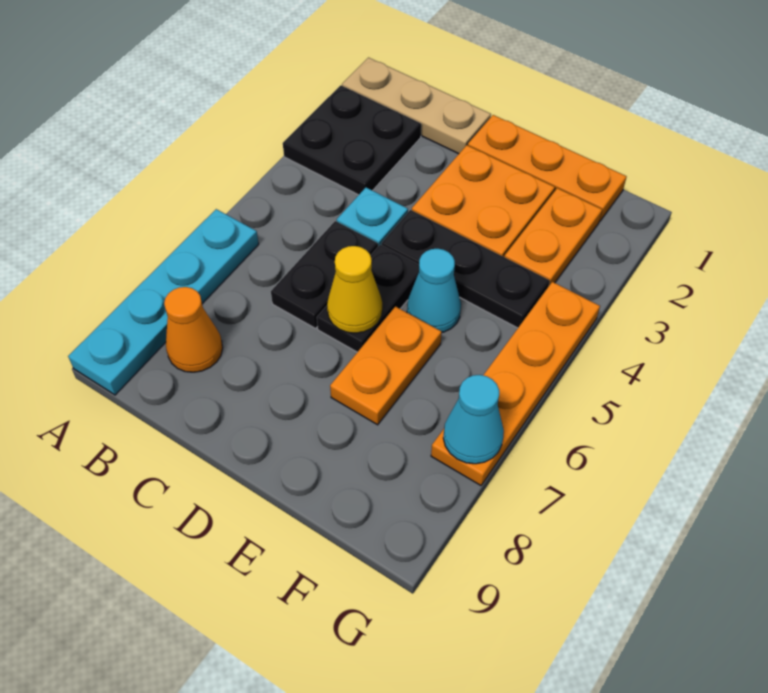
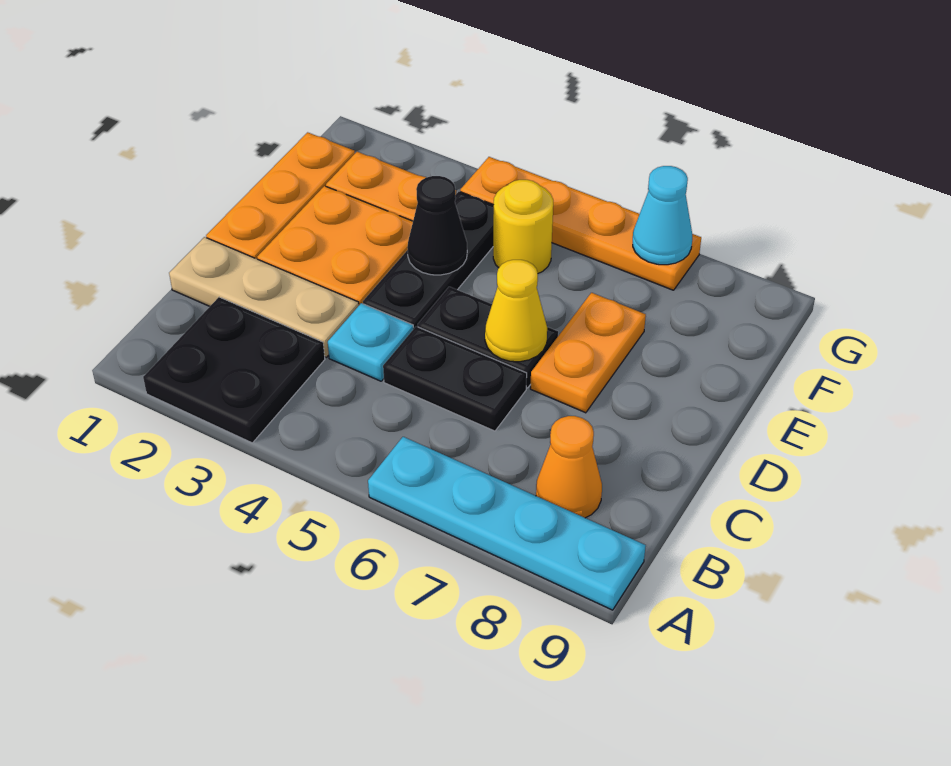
tan 1x3 plate [342,58,491,154] -> tan 1x3 plate turned to [169,237,359,357]
none -> black 1x1 cone [407,176,467,275]
cyan 1x1 cone [407,249,461,332] -> none
orange 1x2 plate [330,307,442,425] -> orange 1x2 plate turned to [530,293,646,413]
none -> yellow 1x1 round brick [493,180,553,273]

